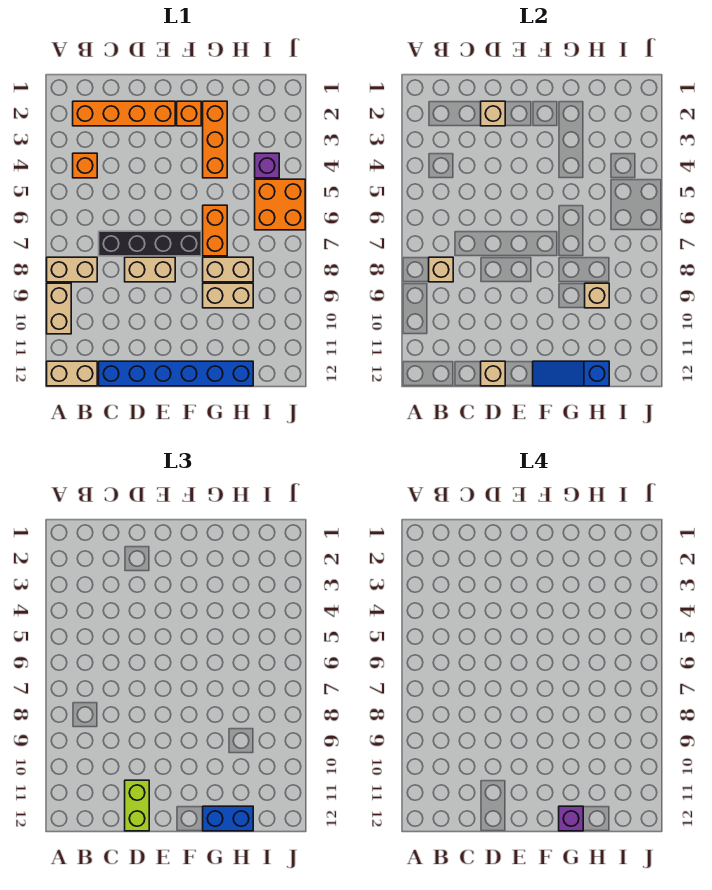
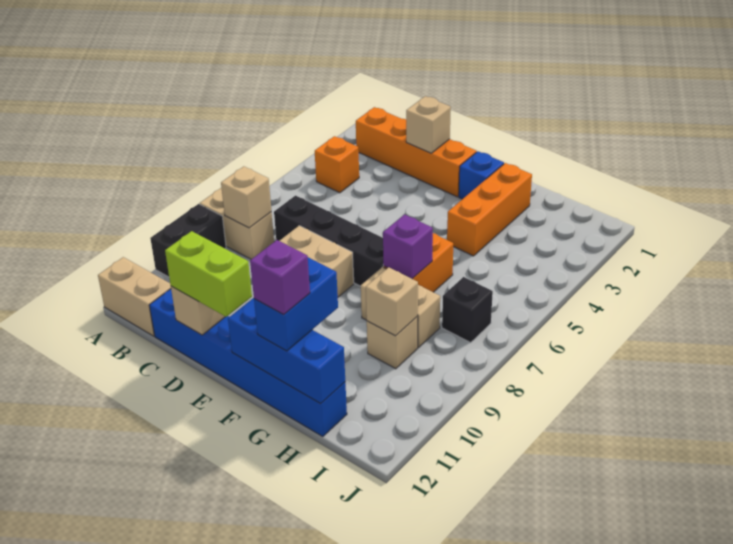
tan 1x2 brick [47,283,71,334] -> black 1x2 brick [150,204,226,277]
lime 1x2 brick [125,780,149,831] -> lime 1x2 brick turned to [165,231,252,317]
orange 1x1 brick [177,101,201,126] -> blue 1x1 brick [459,151,504,199]
blue 1x3 slope [533,361,609,386] -> blue 1x3 brick [228,298,345,404]
tan 1x2 brick [203,283,253,308] -> tan 1x1 brick [367,316,418,369]
blue 1x2 brick [203,806,253,831] -> blue 1x2 brick turned to [254,257,338,351]
purple 1x1 brick [255,153,279,178] -> purple 1x1 brick moved to [383,215,433,279]
orange 2x2 brick [255,179,305,230] -> none
none -> black 1x1 brick [442,277,493,342]

